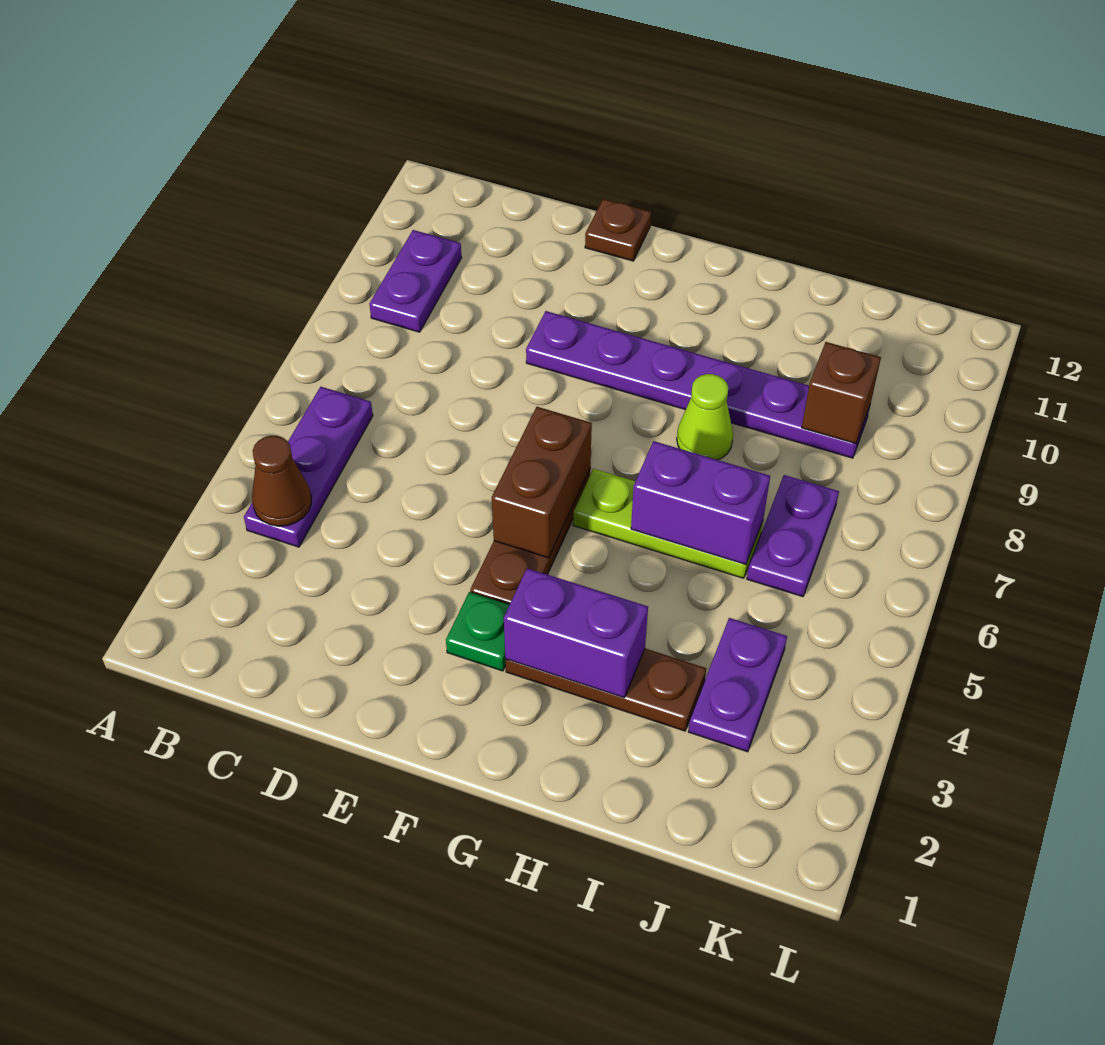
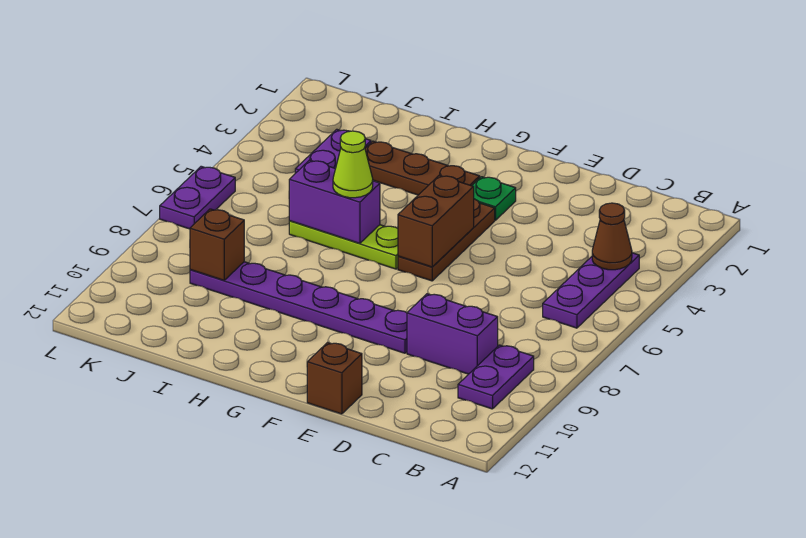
brown 1x1 plate [585,199,651,261] -> brown 1x1 brick [307,343,362,414]
purple 1x2 brick [504,568,648,698] -> purple 1x2 brick moved to [407,294,498,374]
lime 1x1 cone [677,374,733,460] -> lime 1x1 cone moved to [333,131,373,198]
purple 1x2 plate [747,475,839,597] -> purple 1x2 plate moved to [160,166,235,229]

